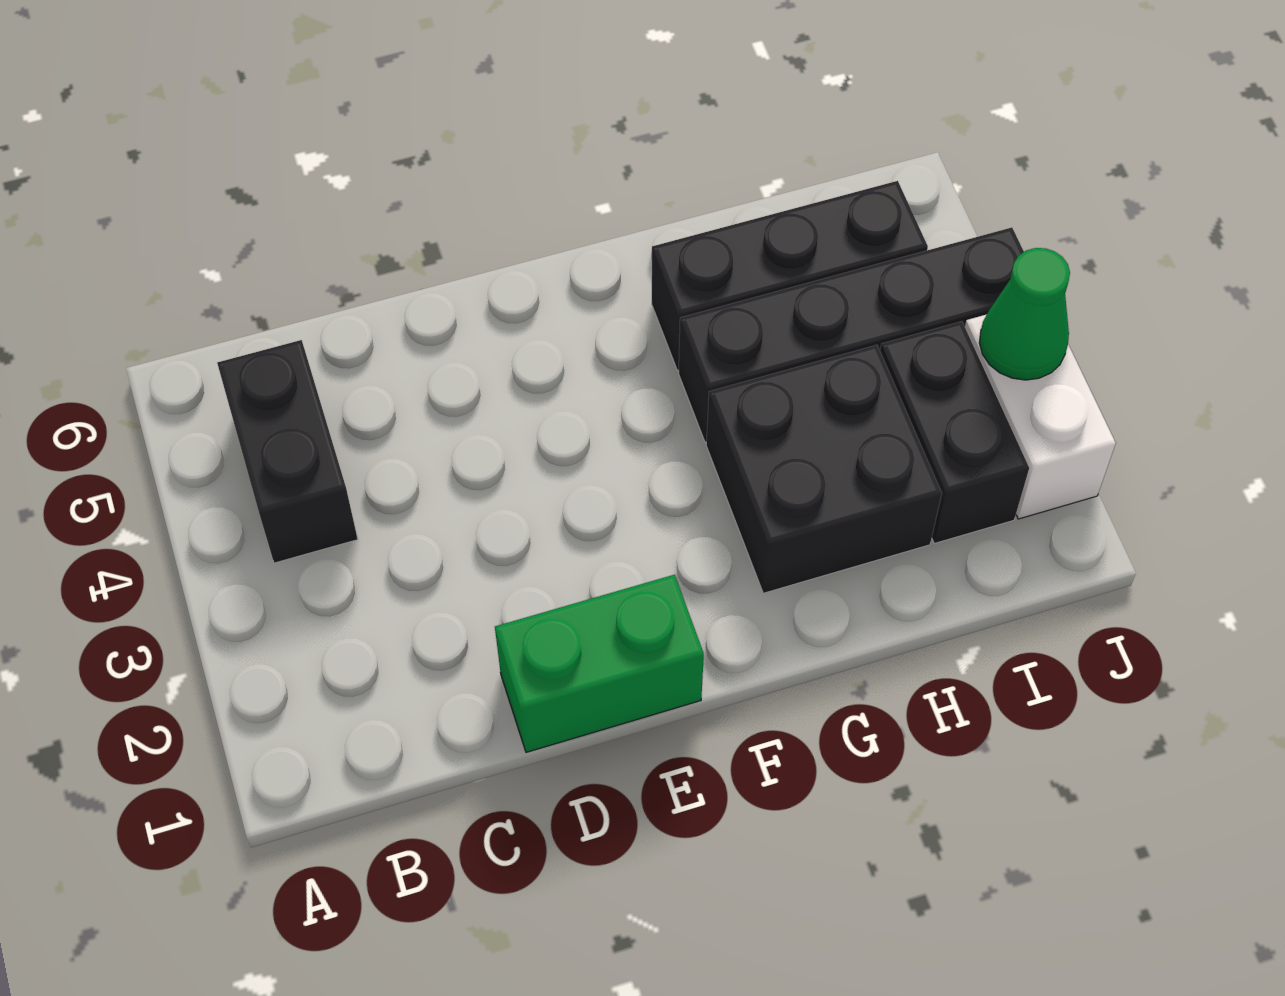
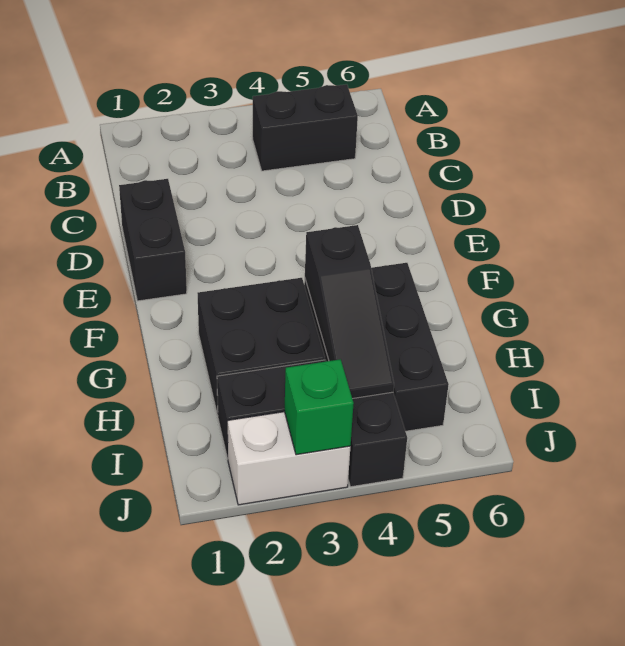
green 1x2 brick [495,575,704,752] -> black 1x2 brick [119,179,187,301]
none -> black 1x3 slope [305,225,394,399]
green 1x1 cone [979,248,1070,380] -> green 1x1 brick [284,359,354,455]

